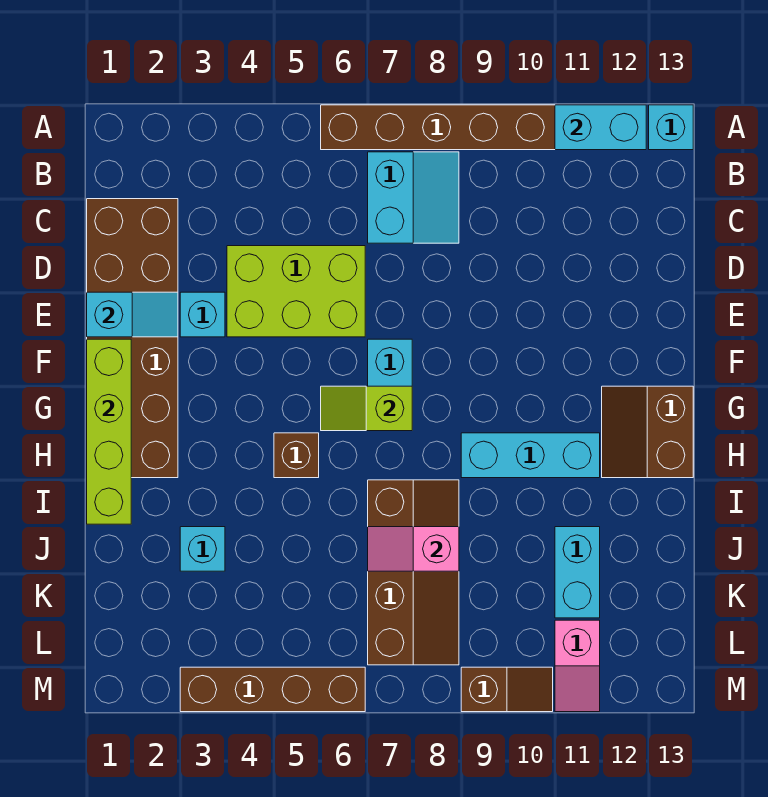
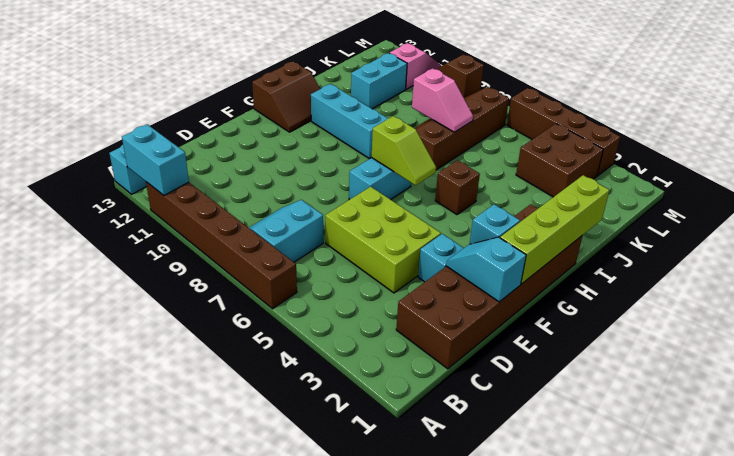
cyan 1x1 brick [180,527,225,571] -> cyan 1x1 brick moved to [470,204,520,244]
none -> brown 2x2 brick [516,124,603,197]

